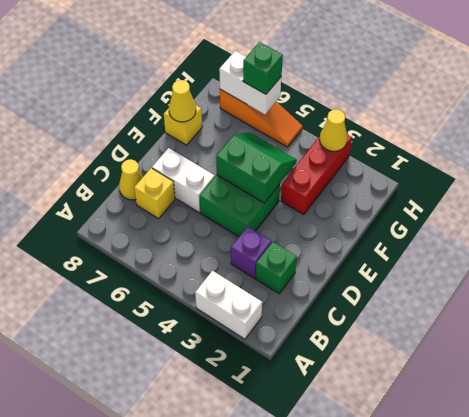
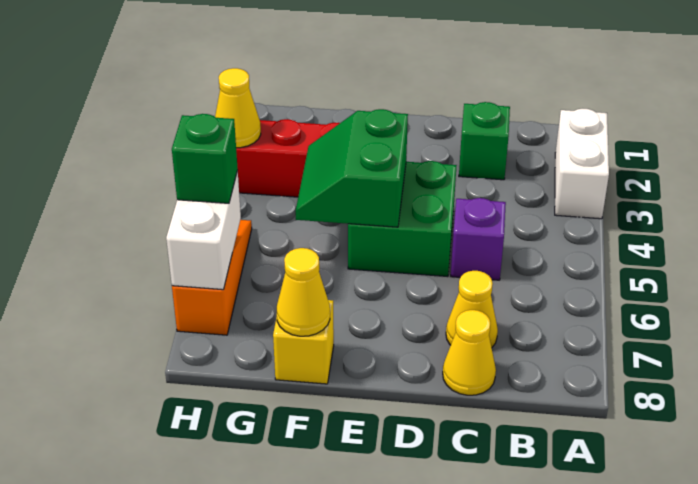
purple 1x1 brick [231,227,271,278] -> purple 1x1 brick moved to [451,198,506,280]
yellow 1x1 brick [134,168,175,219] -> yellow 1x1 cone [446,271,498,348]
white 1x2 brick [152,148,215,212] -> none

